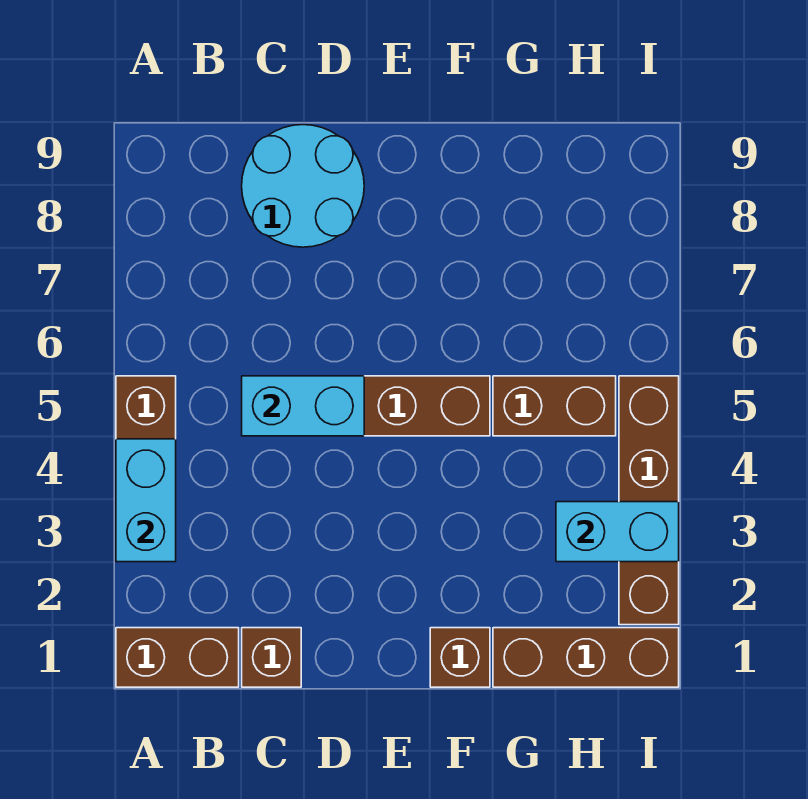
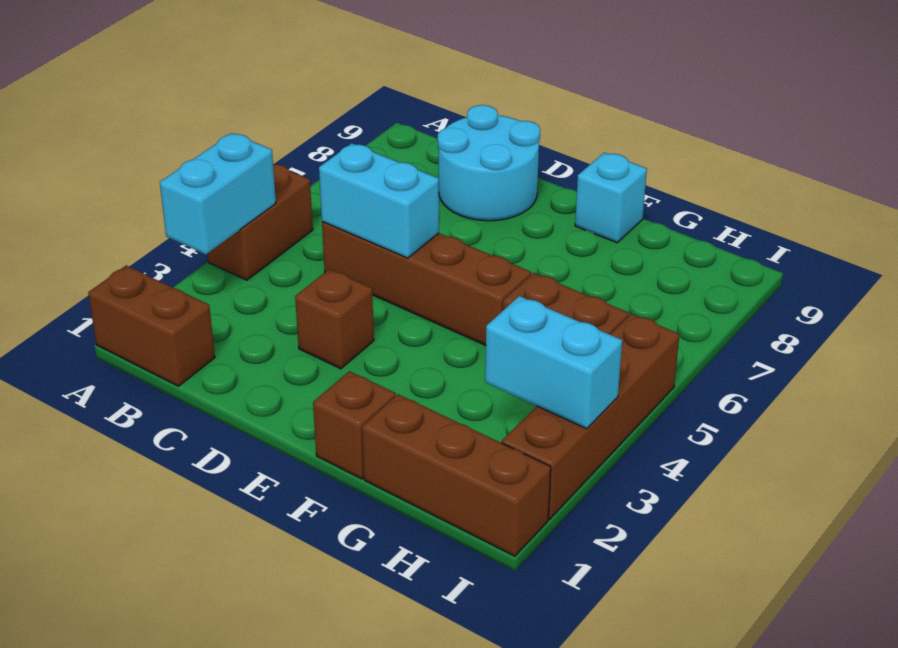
brown 1x1 brick [242,628,301,687] -> brown 1x1 brick moved to [295,269,374,369]
none -> cyan 1x1 brick [575,152,647,243]

